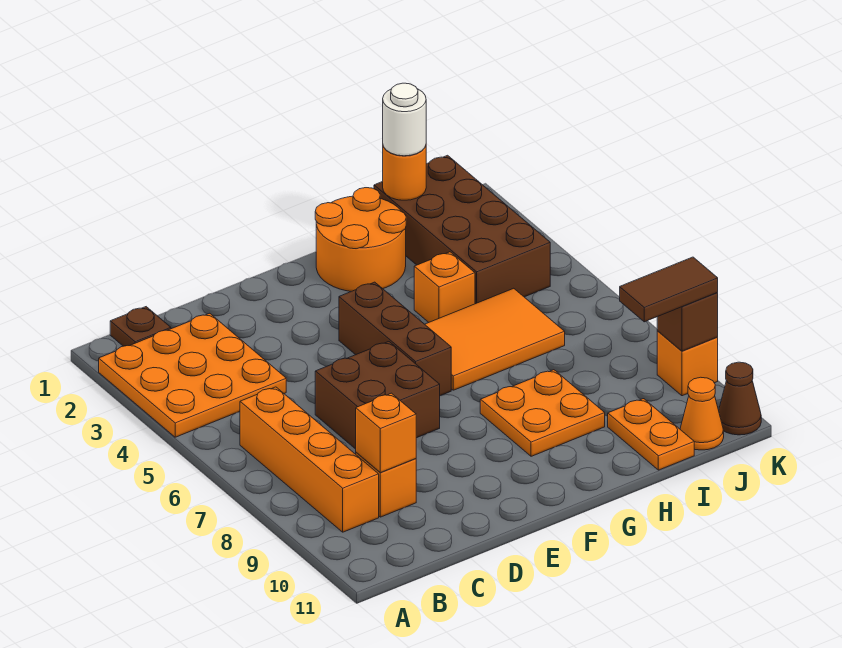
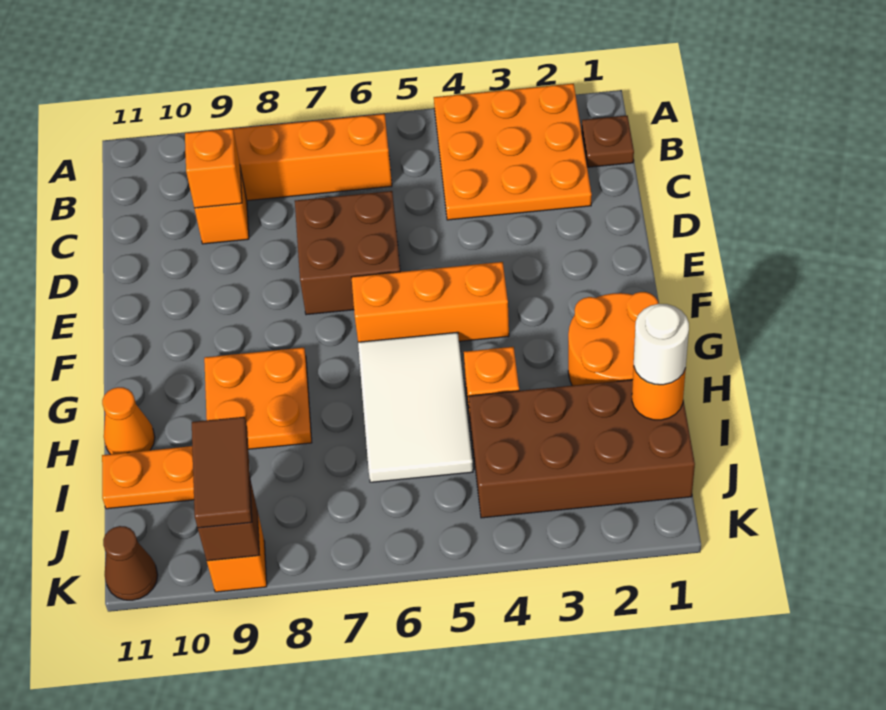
brown 1x3 brick [339,282,451,396] -> orange 1x3 brick [352,262,509,342]
orange 2x3 tile [425,288,565,390] -> white 2x3 tile [358,332,473,482]
orange 1x1 cone [680,377,724,450] -> orange 1x1 cone moved to [102,387,155,454]

